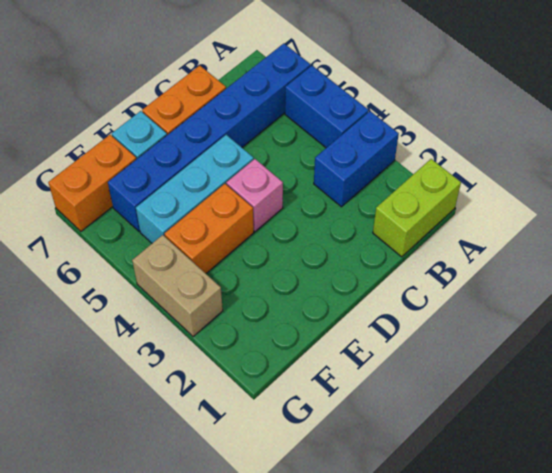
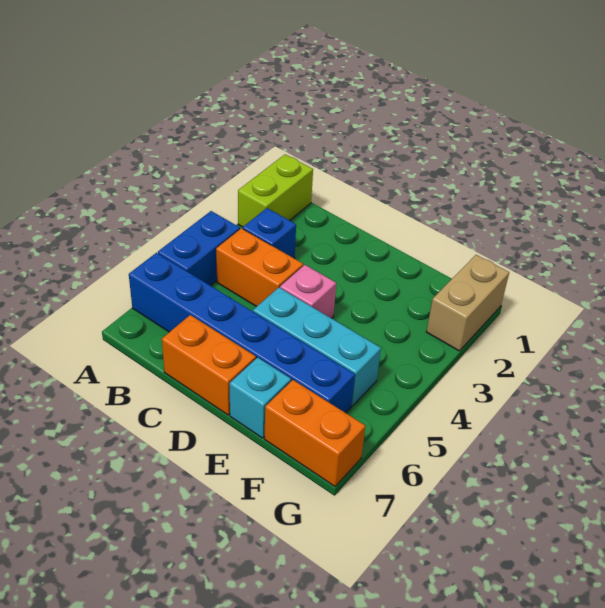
lime 1x2 brick [373,159,461,257] -> lime 1x2 brick turned to [238,154,313,227]
blue 1x2 brick [314,111,399,207] -> blue 1x1 brick [243,208,296,259]
orange 1x2 brick [164,184,254,273] -> orange 1x2 brick moved to [216,228,303,307]
tan 1x2 brick [132,235,223,337] -> tan 1x2 brick moved to [426,255,509,351]

